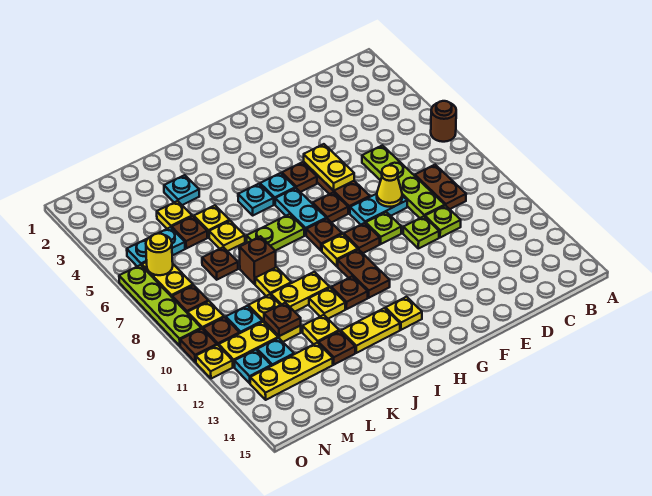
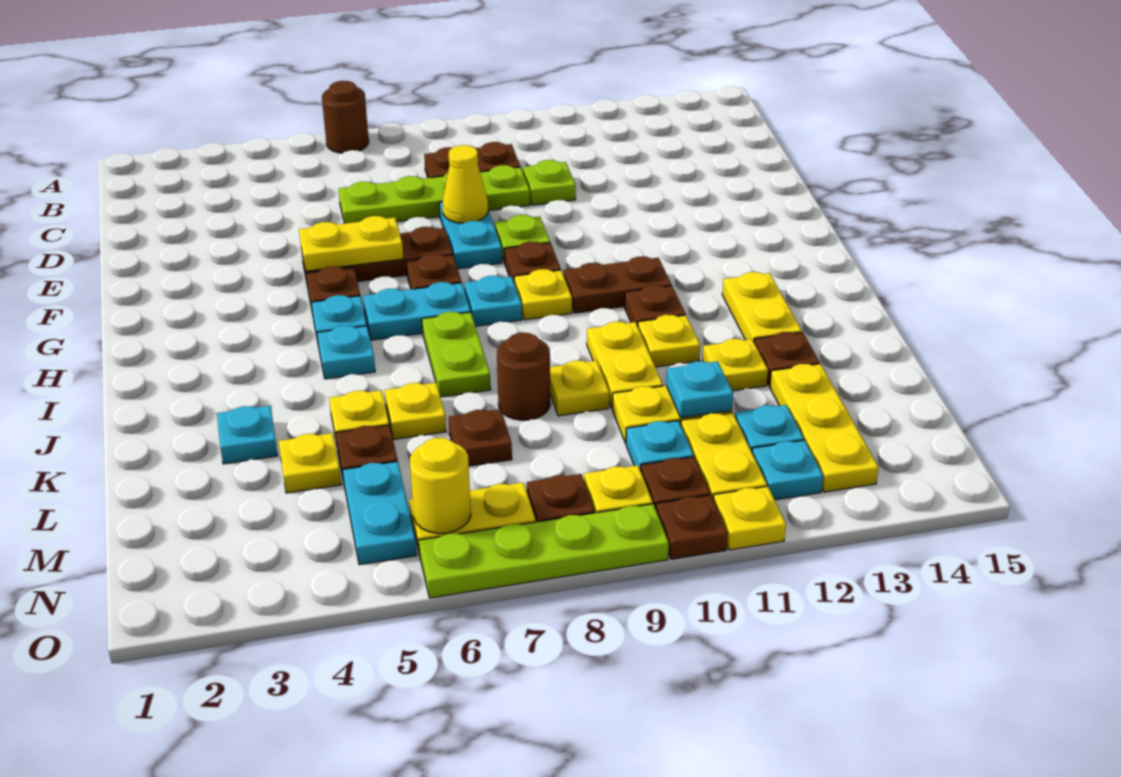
lime 1x1 plate [403,216,439,249] -> none
brown 1x1 plate [306,219,342,251] -> cyan 1x1 plate [464,276,522,326]
yellow 1x1 plate [386,297,422,330] -> none
brown 1x1 brick [239,236,276,284] -> brown 1x1 round brick [497,333,550,420]
brown 1x1 plate [264,303,301,336] -> cyan 1x1 plate [666,361,733,418]

